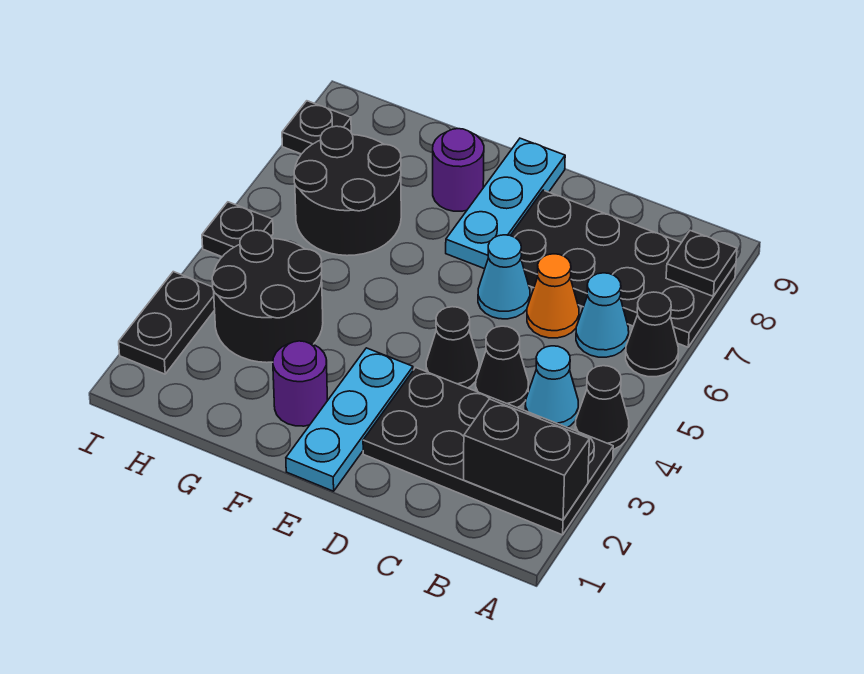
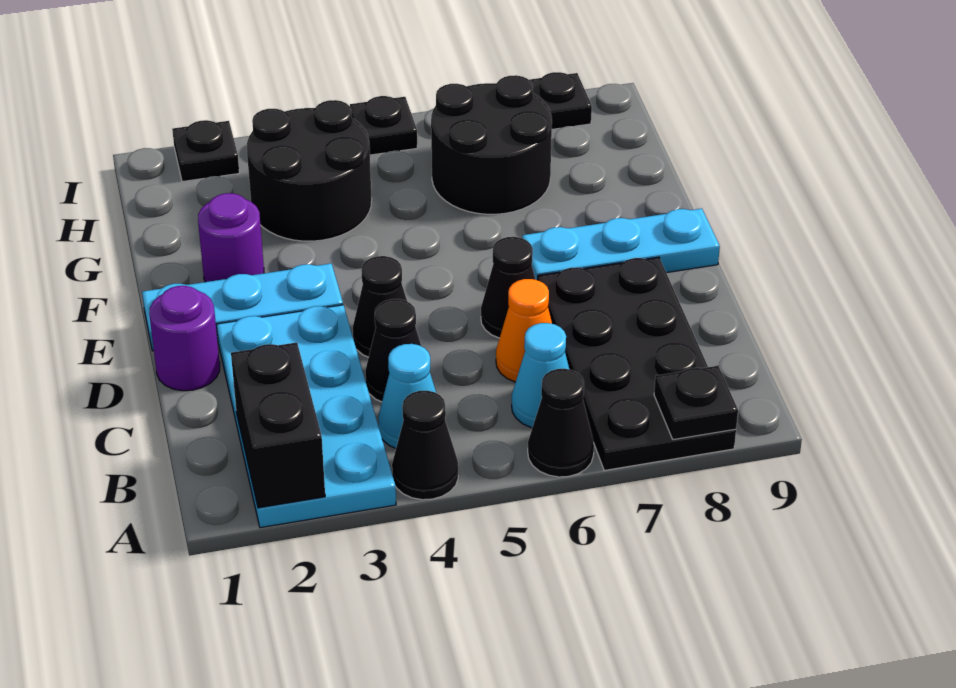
black 2x4 plate [363,368,613,535] -> cyan 2x4 plate [216,305,396,528]
cyan 1x1 cone [478,235,530,319] -> black 1x1 cone [481,237,535,338]
purple 1x1 round brick [433,129,484,211] -> purple 1x1 round brick moved to [149,286,220,391]
black 1x2 plate [119,272,215,374] -> black 1x1 plate [172,120,239,182]

